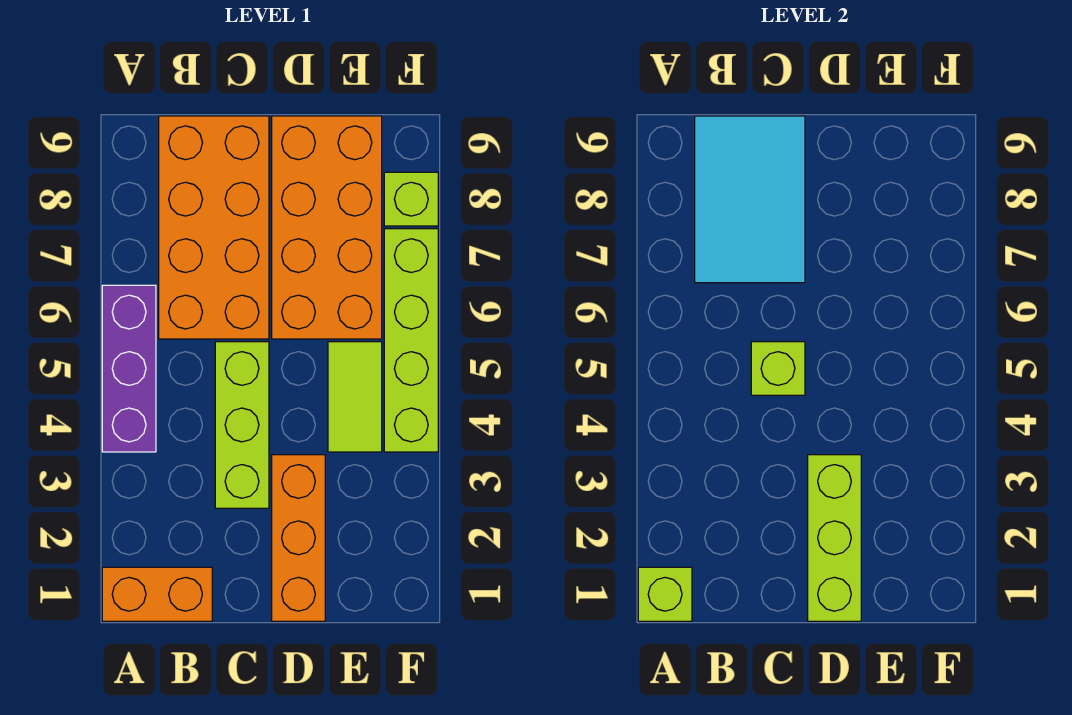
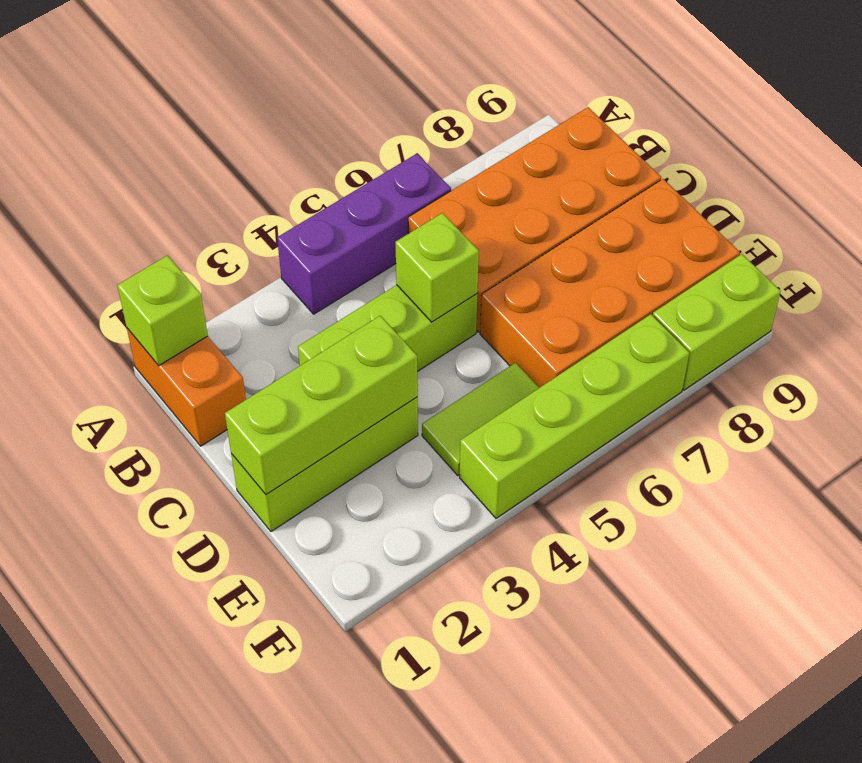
cyan 2x3 tile [695,116,805,283] -> none
orange 1x3 brick [272,455,325,621] -> lime 1x3 brick [231,397,418,532]
lime 1x1 brick [384,172,438,226] -> lime 1x2 brick [653,254,781,390]

